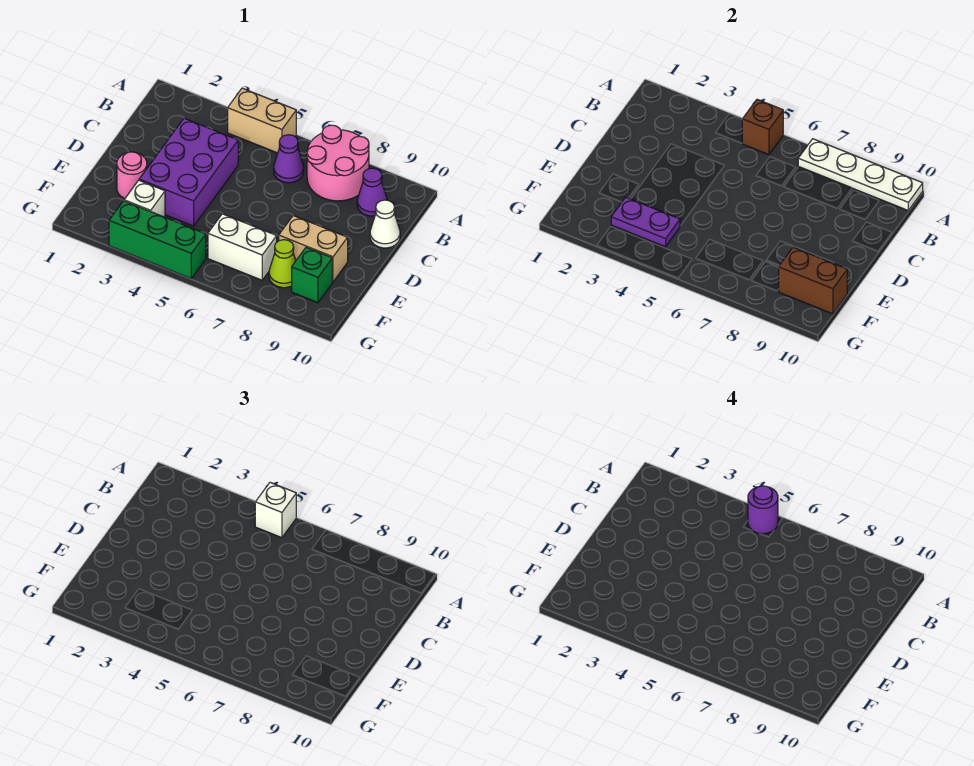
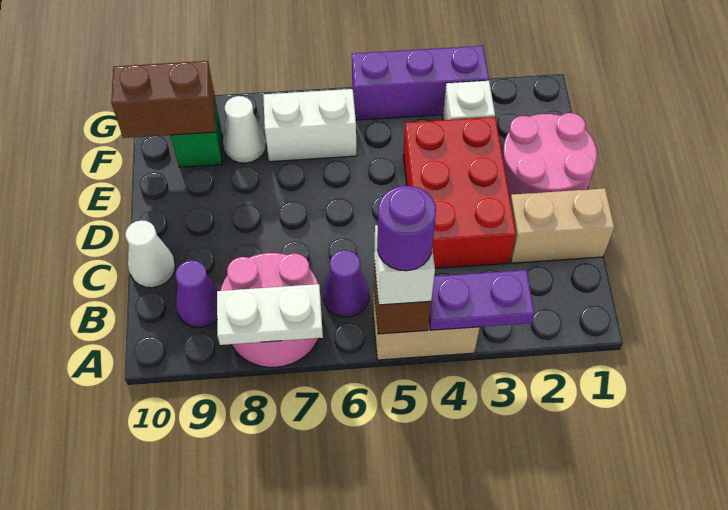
white 1x4 plate [798,139,923,210] -> white 1x2 plate [217,284,323,345]
purple 2x3 brick [139,118,238,226] -> red 2x3 brick [403,117,516,268]
pink 1x1 round brick [117,152,147,198] -> pink 2x2 round brick [502,113,597,199]
tan 1x2 brick [279,215,348,282] -> tan 1x2 brick moved to [510,188,614,263]
purple 1x2 plate [611,197,680,247] -> purple 1x2 plate moved to [429,270,535,330]
lime 1x1 cone [269,240,296,288] -> white 1x1 cone [223,96,266,163]
green 1x3 brick [109,201,206,278] -> purple 1x3 brick [352,46,489,120]

